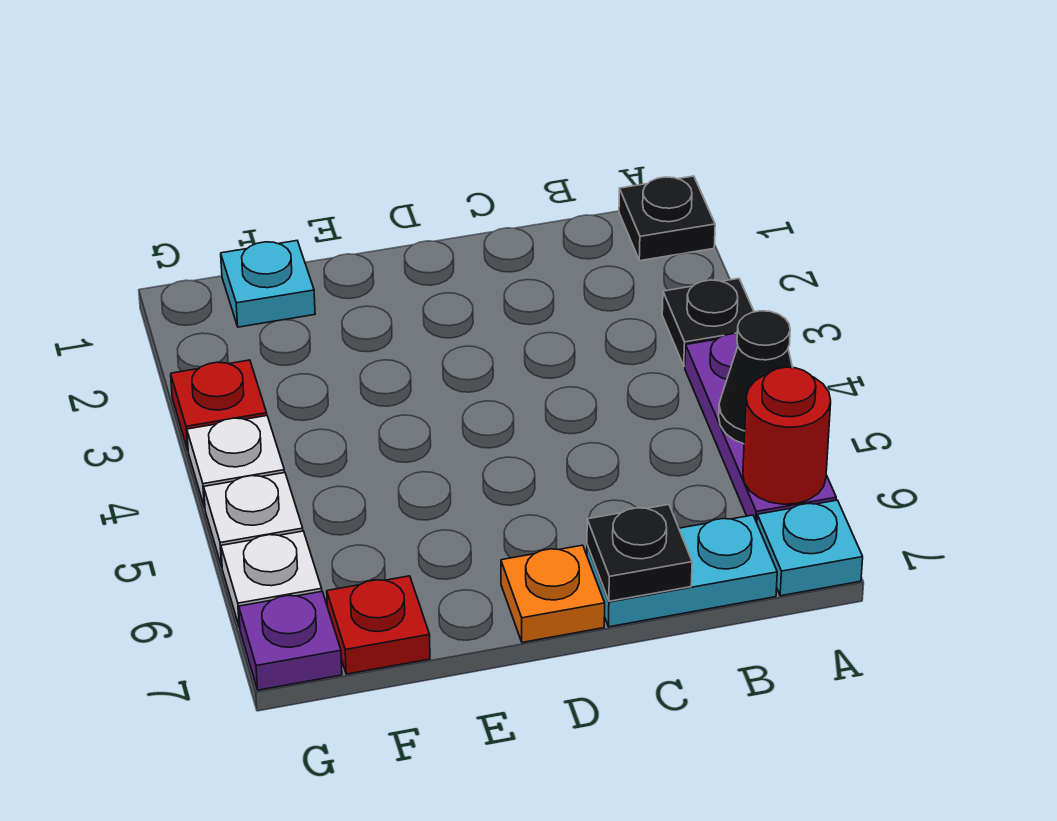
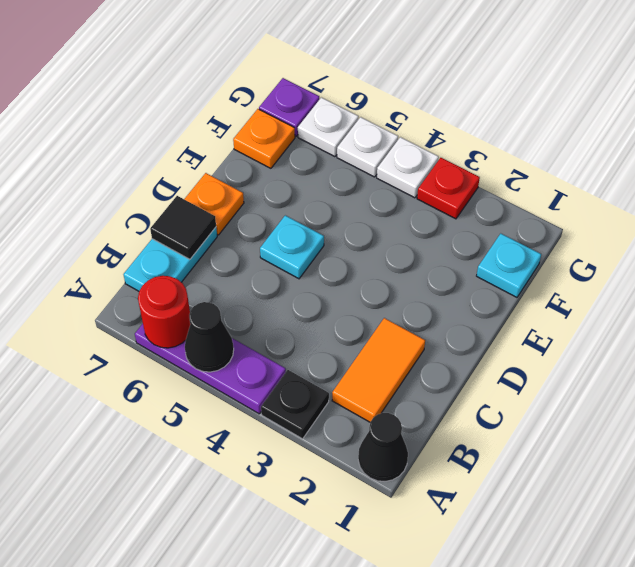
black 1x1 plate [619,176,715,261] -> black 1x1 cone [358,413,408,482]
cyan 1x1 plate [757,500,863,596] -> cyan 1x1 plate moved to [260,215,324,279]
none -> orange 1x2 tile [332,318,425,422]
black 1x1 plate [587,505,692,601] -> black 1x1 tile [150,196,216,259]
red 1x1 plate [327,576,430,674] -> orange 1x1 plate [233,109,295,168]

